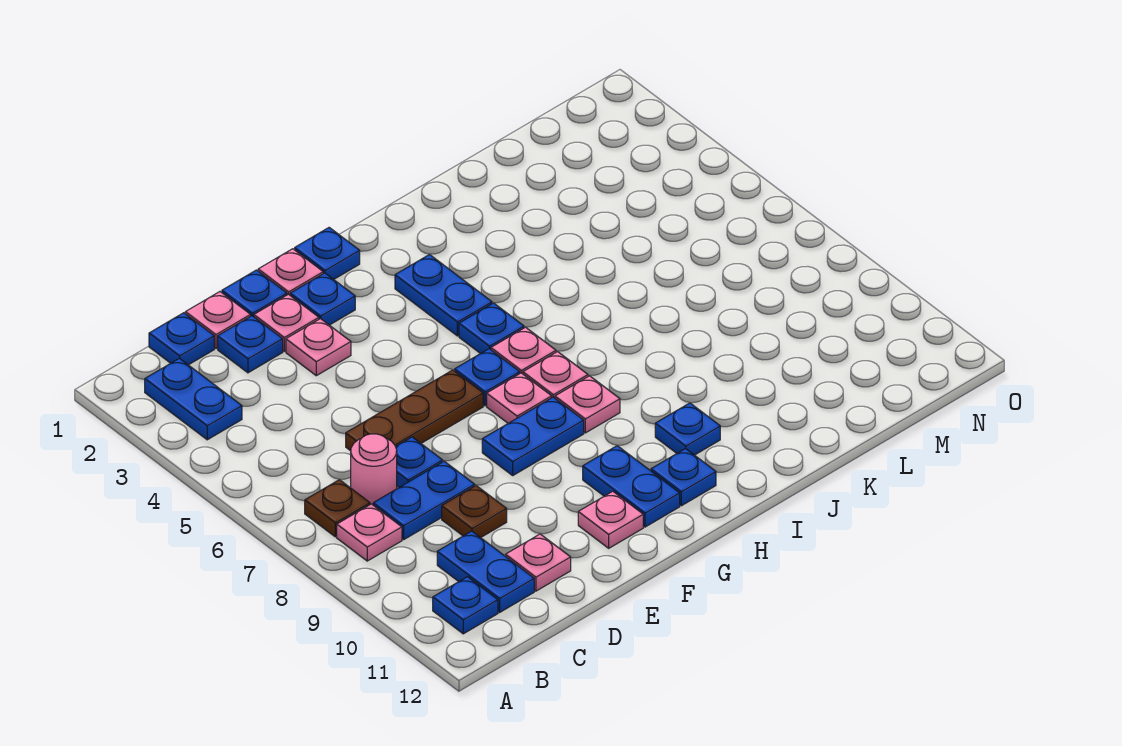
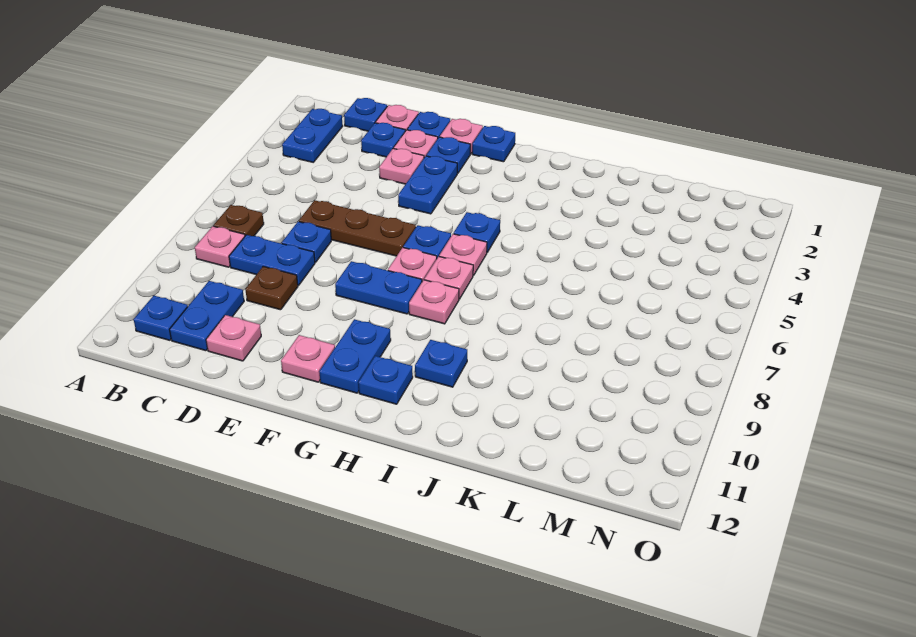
pink 1x1 round brick [351,434,397,505] -> none
blue 1x2 plate [395,255,492,336] -> blue 1x2 plate moved to [398,156,457,214]

